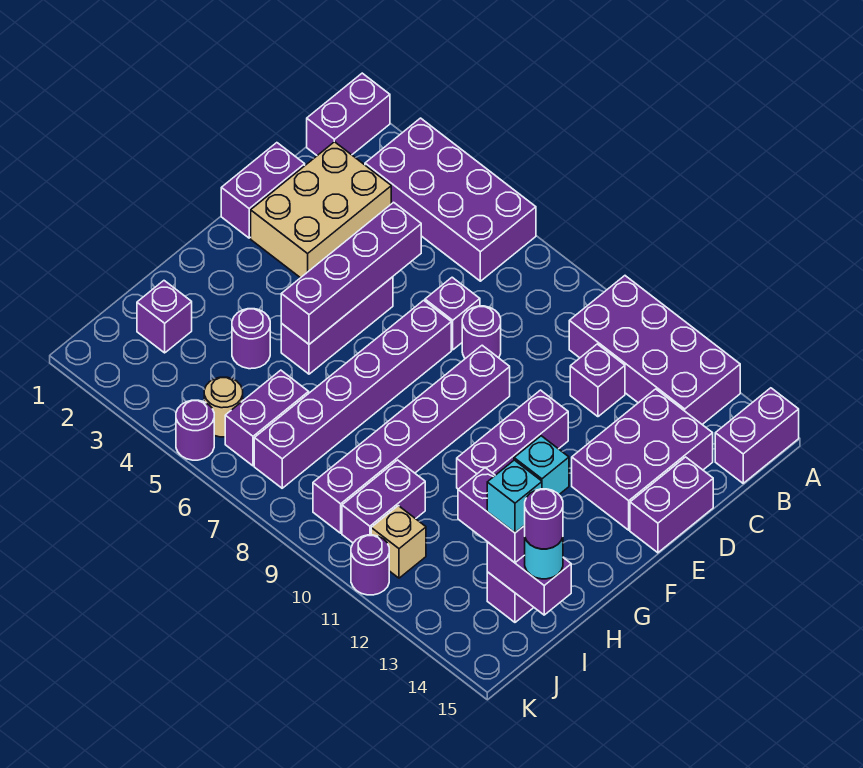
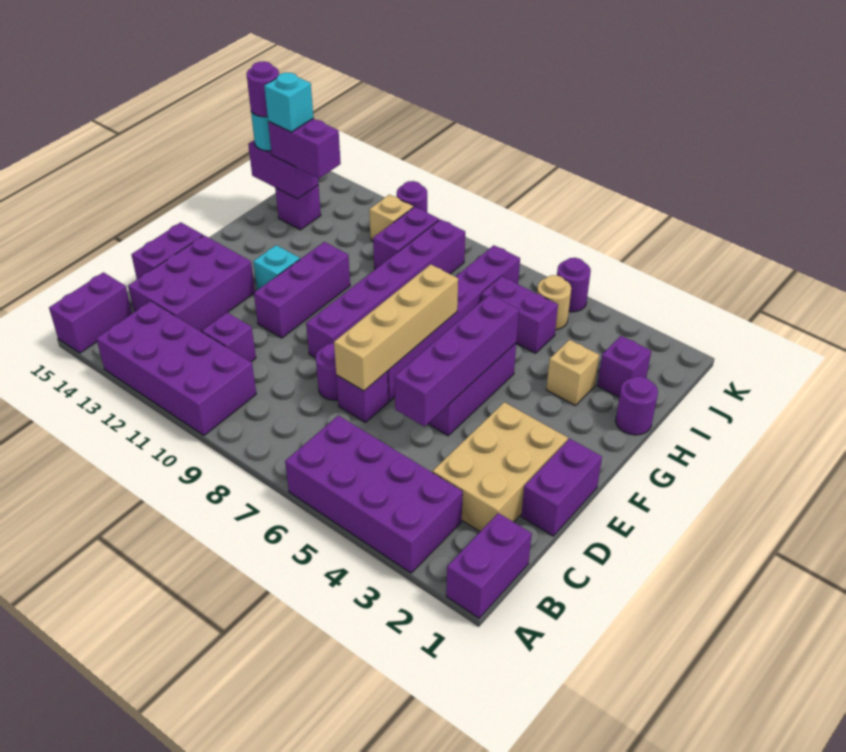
none -> tan 1x4 brick [334,264,458,391]
none -> tan 1x1 brick [546,340,599,406]
purple 1x1 round brick [232,309,270,369] -> purple 1x1 round brick moved to [616,376,658,435]
purple 1x2 brick [225,370,309,466] -> purple 1x2 brick turned to [481,276,558,353]

